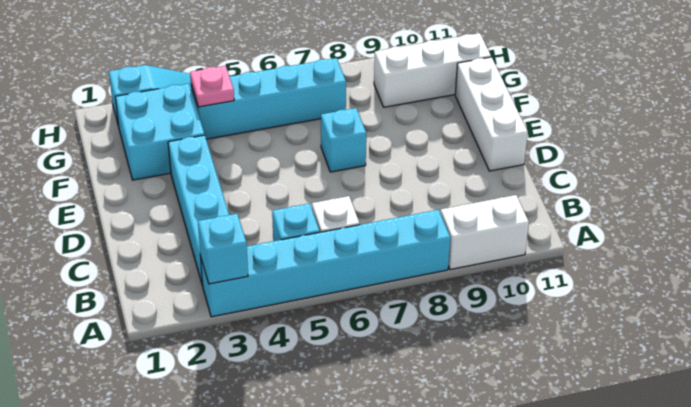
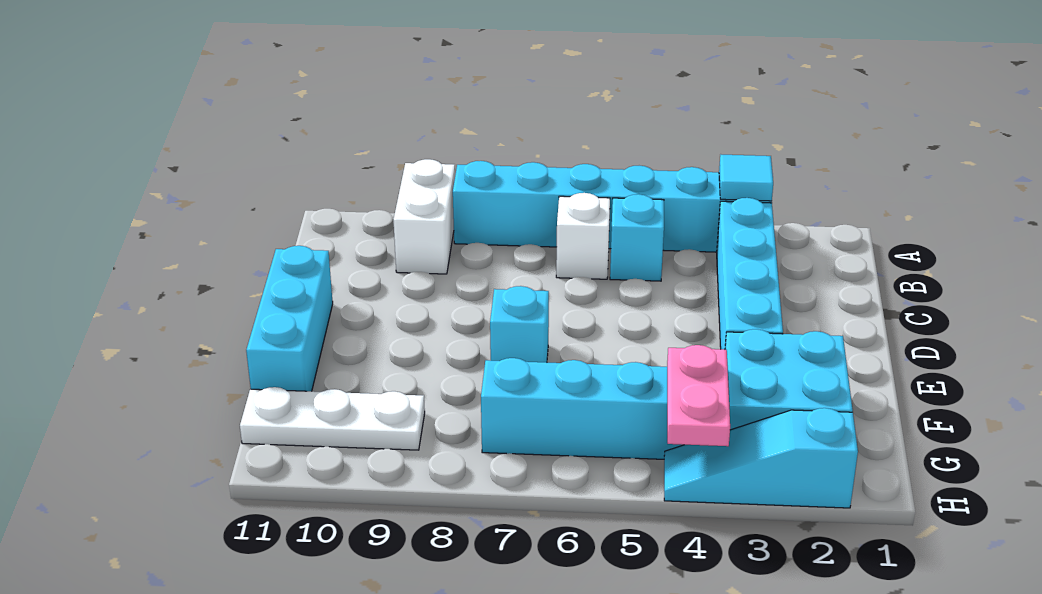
cyan 1x1 brick [198,214,248,284] -> cyan 1x1 tile [719,155,773,201]
white 1x2 brick [441,195,529,270] -> white 1x2 brick turned to [393,159,455,274]
white 1x3 brick [455,57,528,171] -> cyan 1x3 brick [246,246,333,391]
pink 1x1 plate [190,66,234,107] -> pink 1x2 plate [667,345,730,446]
white 1x3 brick [374,33,491,107] -> white 1x3 plate [240,387,425,450]

